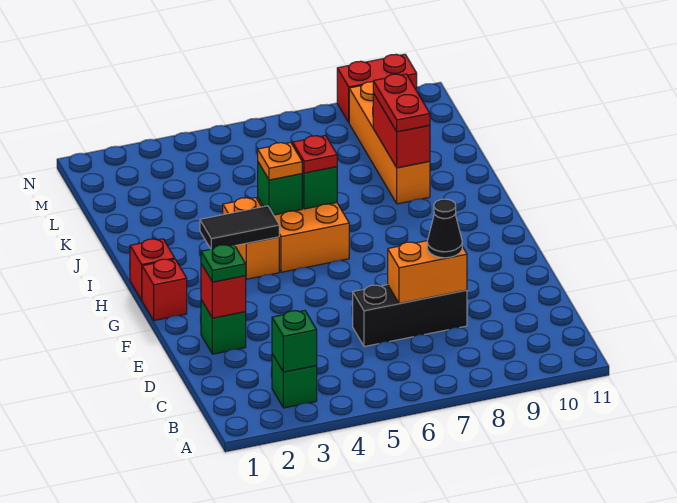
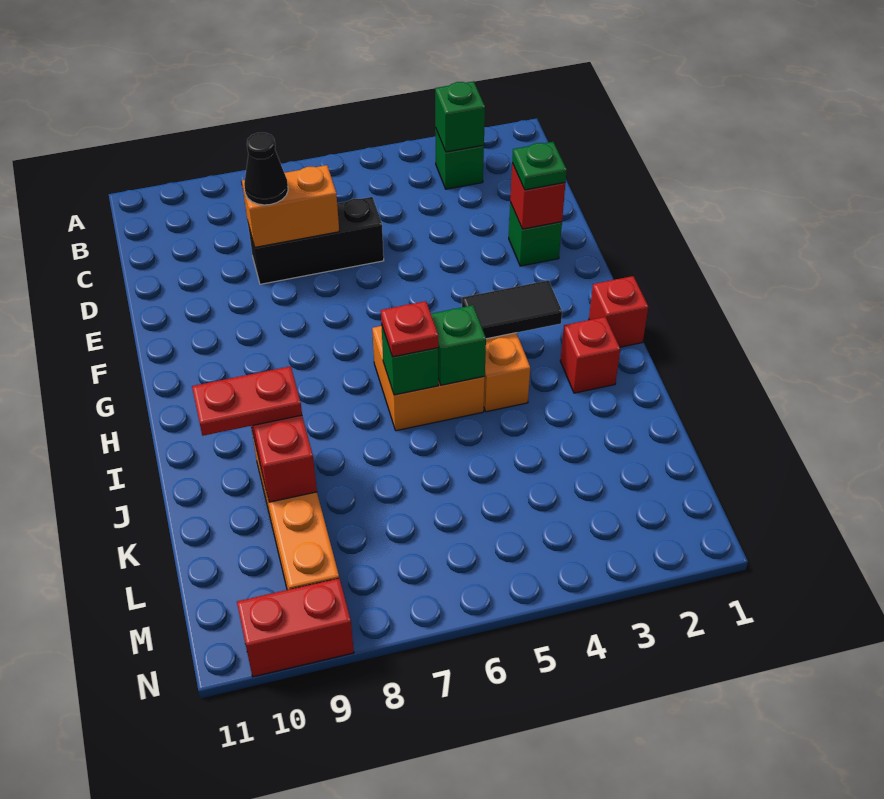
red 1x1 brick [142,259,187,320] -> red 1x1 brick moved to [560,317,620,393]
orange 1x1 plate [258,143,302,180] -> none
red 1x2 plate [373,74,430,132] -> red 1x2 plate turned to [192,366,302,436]

